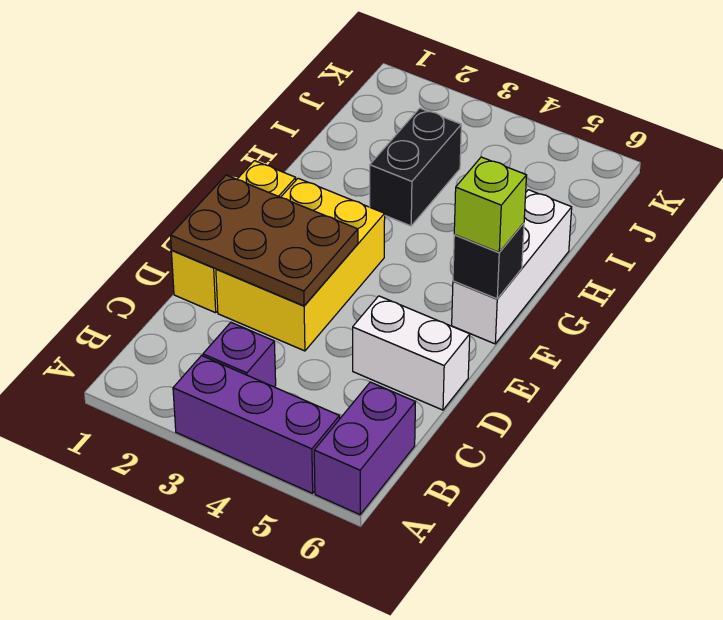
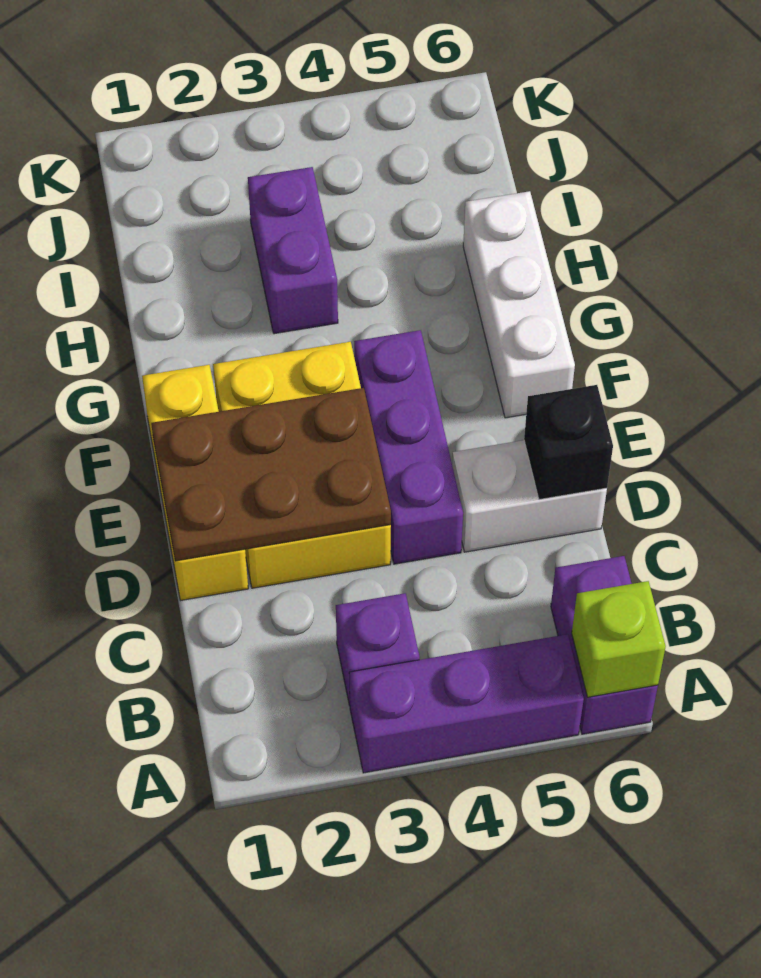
none -> purple 1x3 brick [354,330,463,564]
black 1x1 brick [453,223,524,299] -> black 1x1 brick moved to [524,385,613,500]
lime 1x1 brick [454,157,527,252] -> lime 1x1 brick moved to [572,581,666,697]
black 1x2 brick [370,108,461,226] -> purple 1x2 brick [248,167,338,334]

